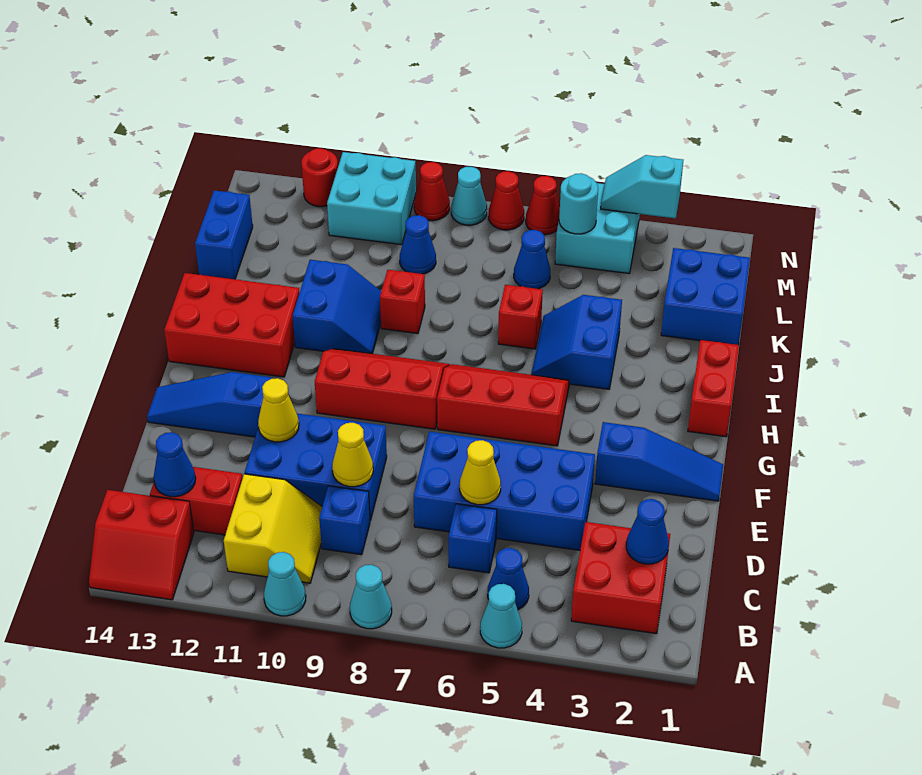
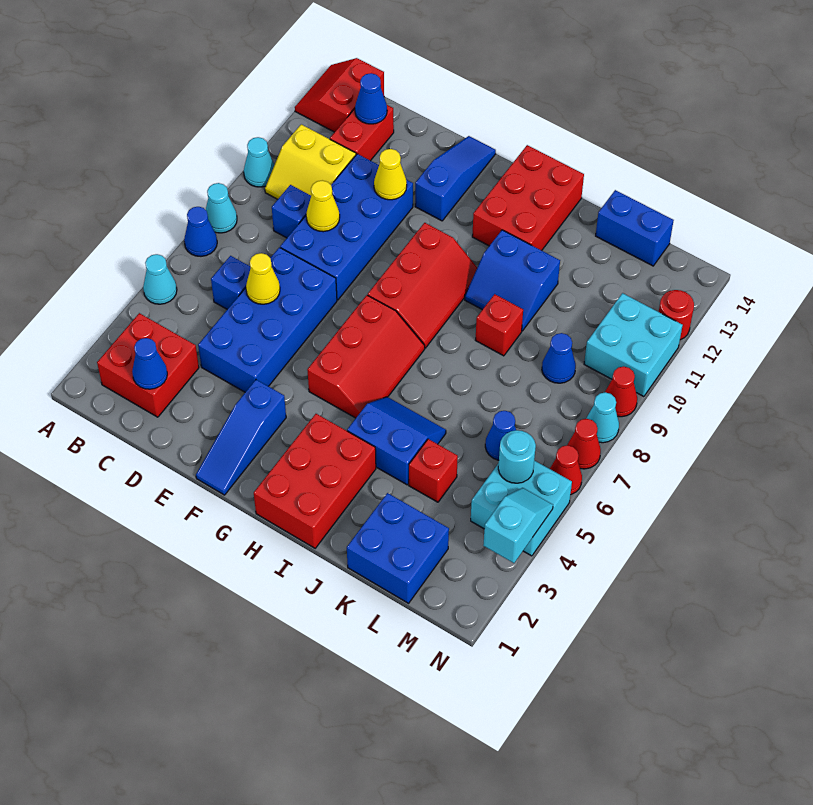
blue 1x1 cone [488,548,529,610] -> blue 1x1 cone moved to [184,207,217,256]
blue 2x3 brick [245,414,387,520] -> blue 2x4 brick [280,154,413,300]
red 1x2 brick [688,340,739,437] -> red 2x3 brick [254,414,376,548]
red 1x1 brick [498,285,543,349] -> red 1x1 brick moved to [409,439,458,502]

